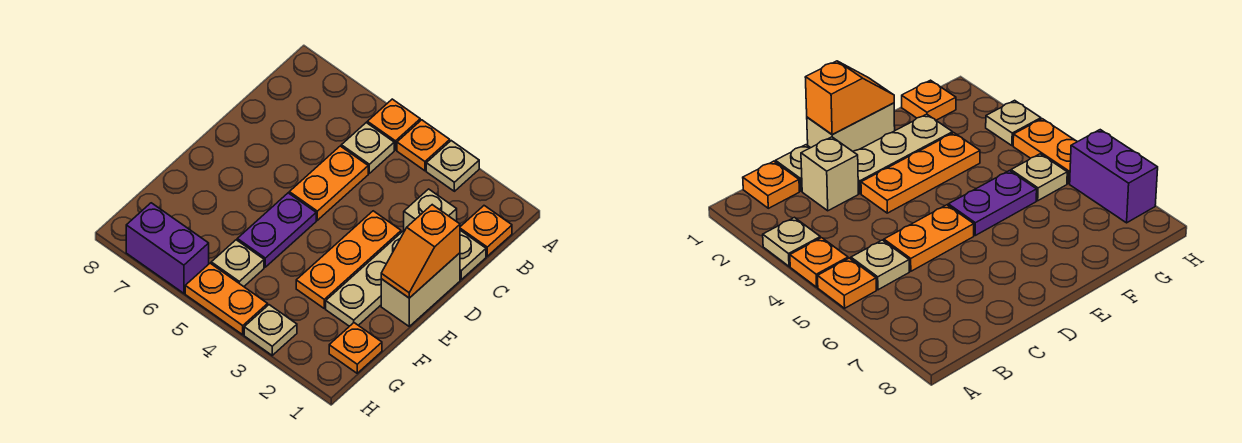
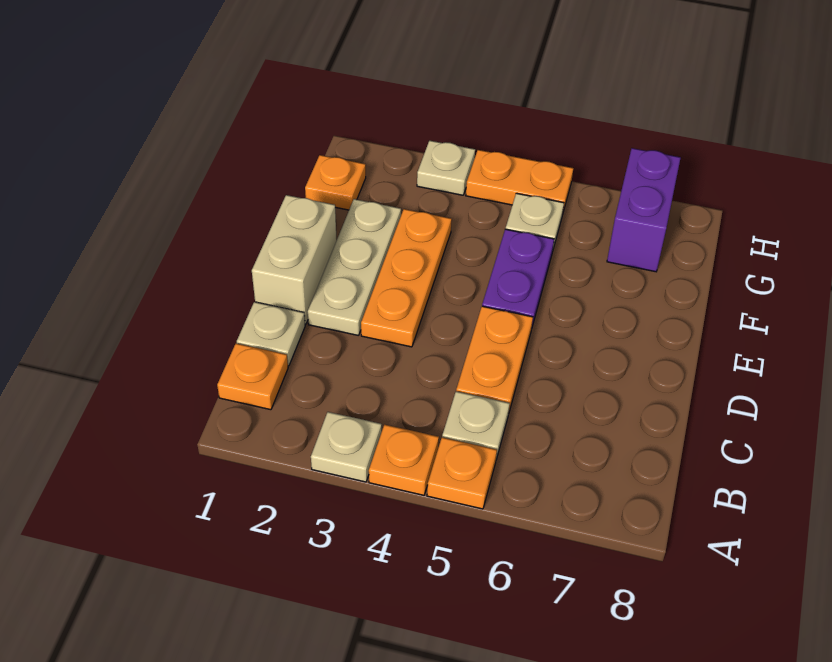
tan 1x1 brick [404,189,457,231] -> none
orange 1x2 slope [381,205,460,298] -> none
purple 1x2 brick [126,203,209,293] -> purple 1x2 brick turned to [607,148,681,272]

